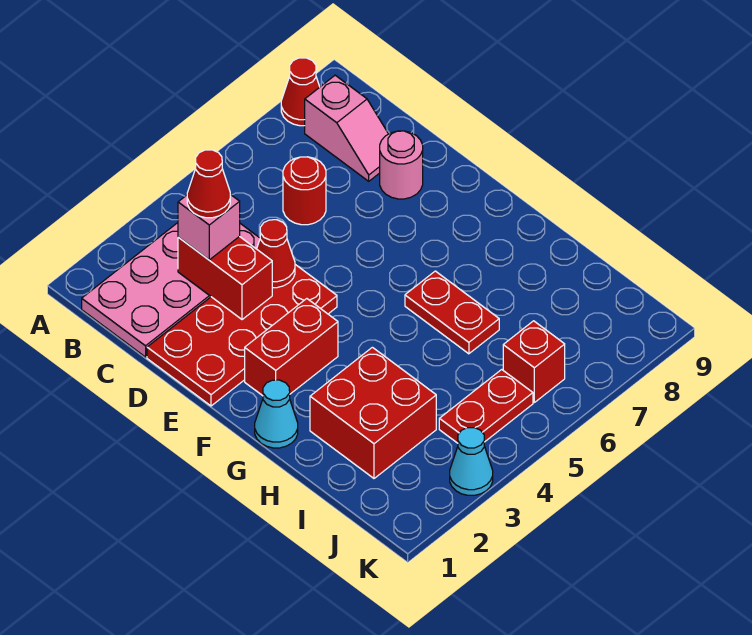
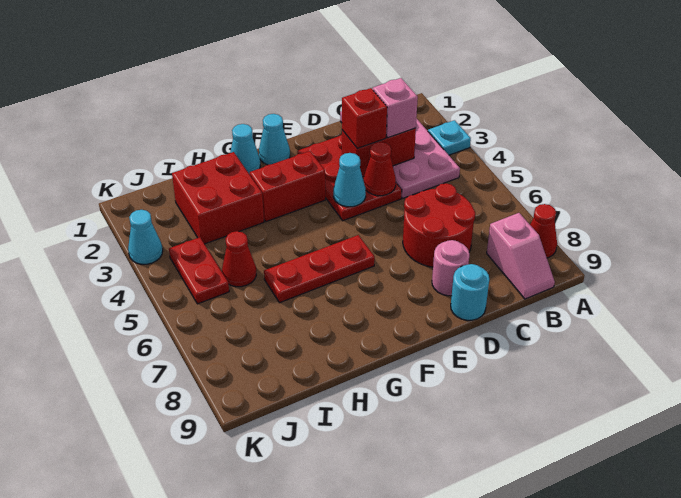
none -> cyan 1x1 plate [428,120,471,155]
pink 1x2 slope [305,75,388,181] -> pink 1x2 slope turned to [487,213,555,299]
red 1x1 cone [187,150,230,218] -> red 1x1 cone moved to [222,231,256,287]
red 1x1 round brick [283,157,326,225] -> red 2x2 round brick [403,183,475,267]
red 2x4 plate [147,265,337,406] -> red 2x3 plate [297,135,402,221]
none -> cyan 1x1 round brick [451,264,489,320]
none -> cyan 1x1 cone [333,153,366,207]
none -> cyan 1x1 cone [259,114,290,165]
red 1x2 brick [245,299,338,396] -> red 1x2 brick turned to [250,151,325,222]
red 1x2 plate [405,271,499,354] -> red 1x3 plate [264,235,375,303]
red 1x1 brick [503,321,565,402] -> red 1x1 brick moved to [342,88,387,148]

